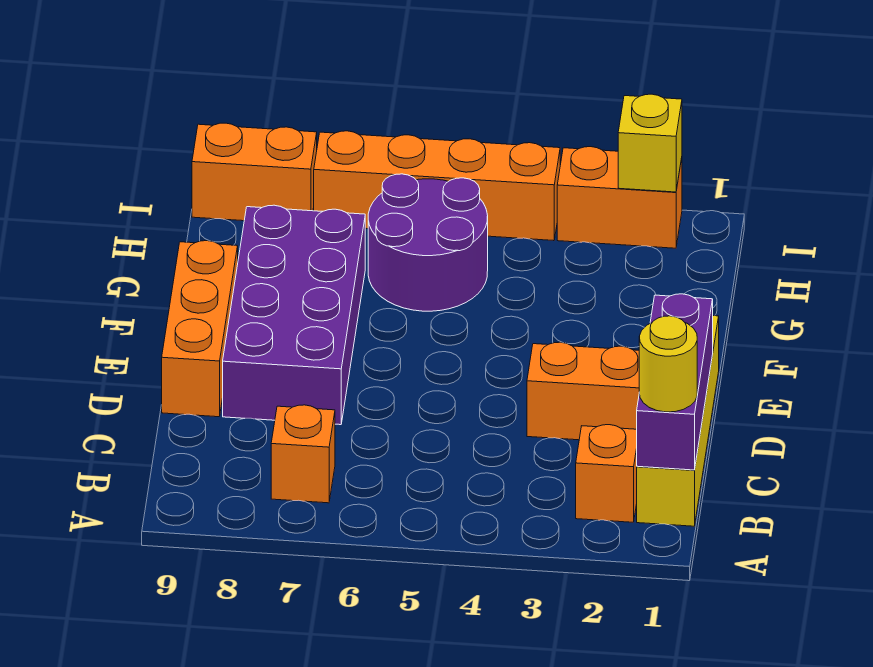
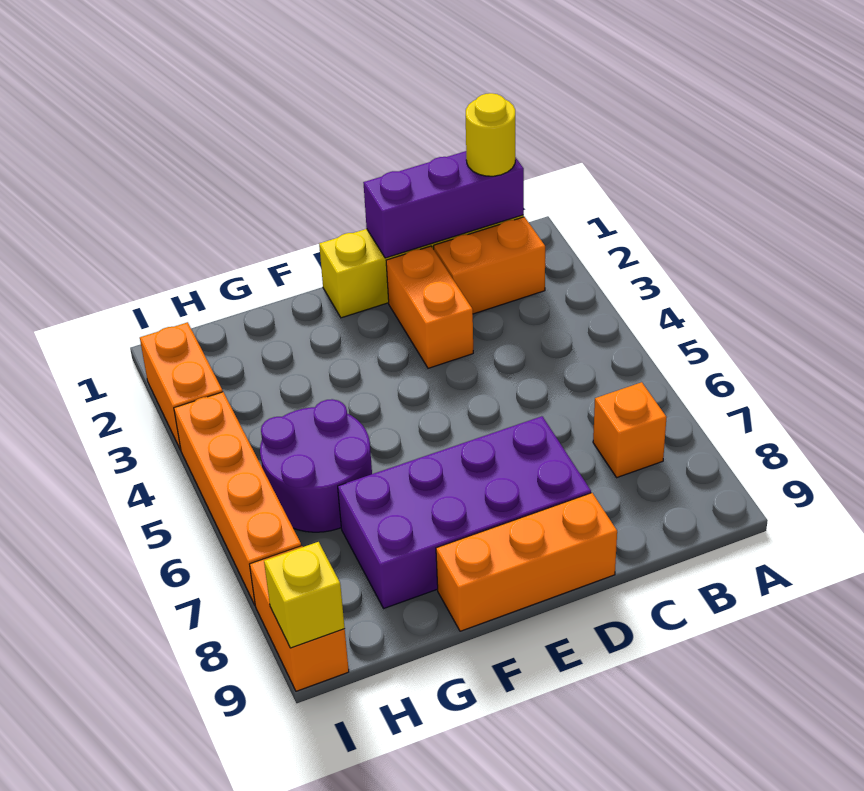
orange 1x1 brick [576,425,637,522] -> orange 1x2 brick [434,217,545,314]
yellow 1x1 brick [618,94,682,192] -> yellow 1x1 brick moved to [264,542,345,648]

